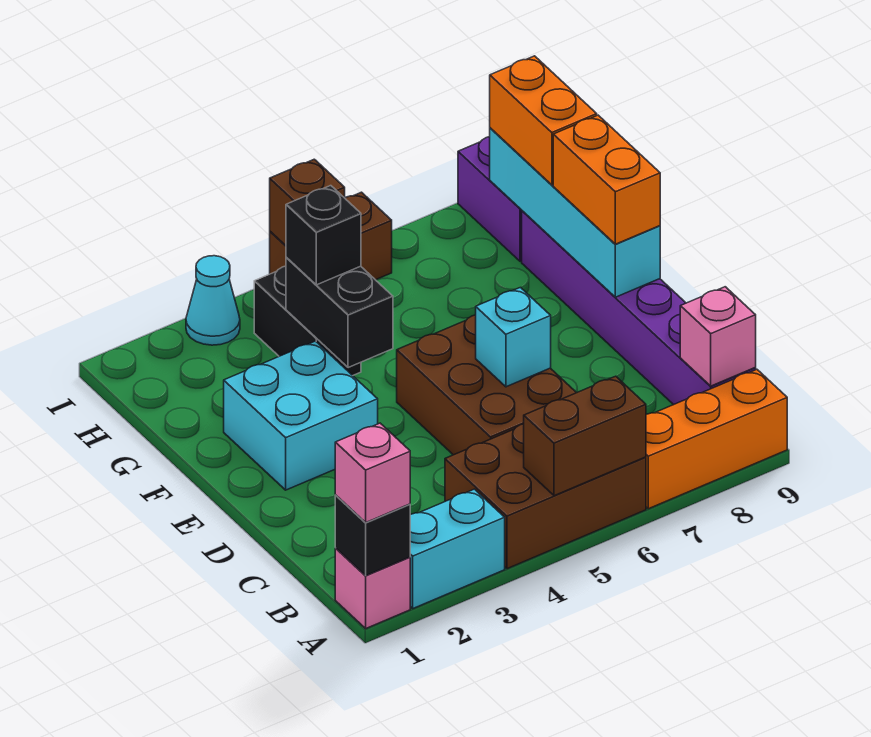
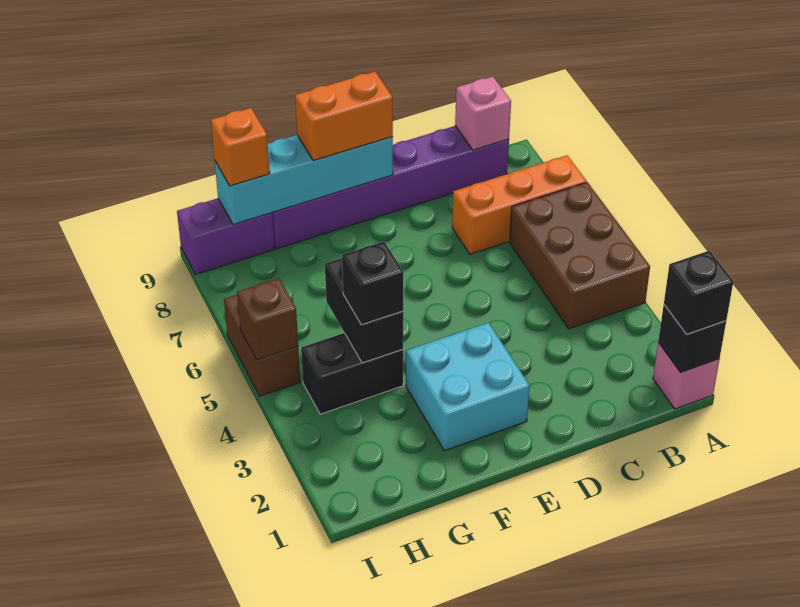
pink 1x1 brick [335,423,410,522] -> black 1x1 brick [664,251,733,334]
cyan 1x2 brick [410,489,505,608] -> none
brown 1x2 brick [524,376,646,496] -> none
orange 1x3 brick [646,369,787,509] -> orange 1x3 brick turned to [452,155,587,254]
brown 2x3 brick [397,315,576,455] -> none
cyan 1x1 brick [476,287,551,387] -> none
black 1x2 brick [286,257,393,368] -> black 1x2 brick turned to [325,258,403,363]
orange 1x2 brick [490,56,597,185] -> orange 1x1 brick [211,108,270,186]
cyan 1x1 cone [186,256,240,345] -> none

